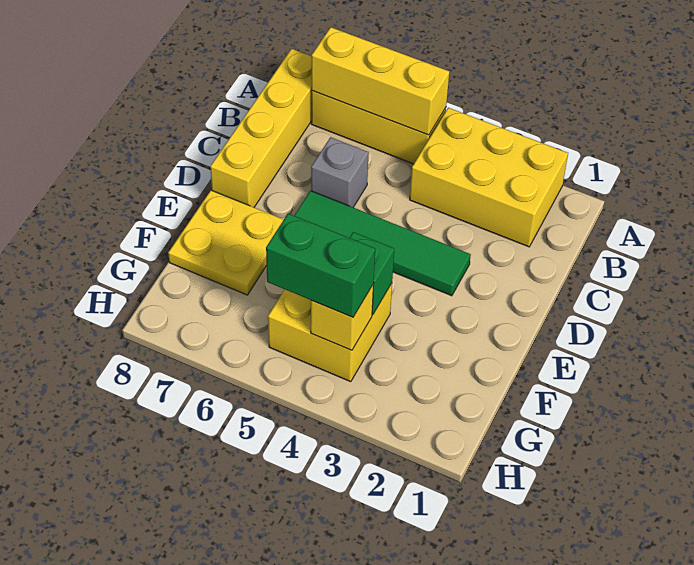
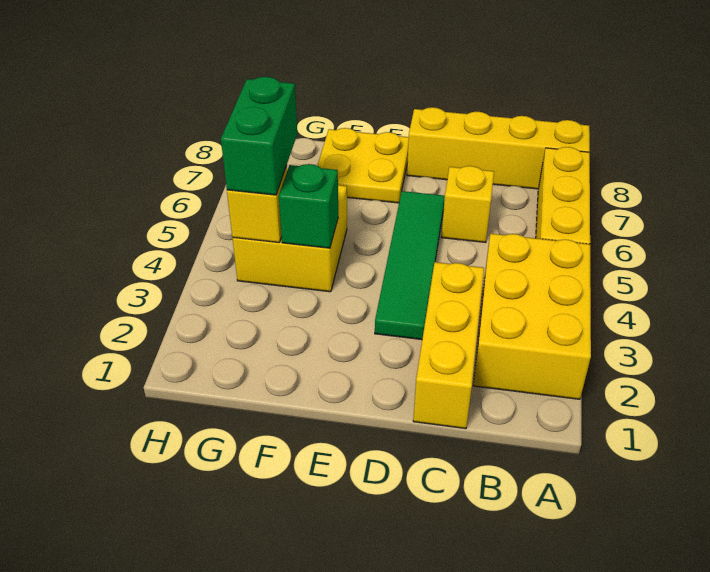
yellow 1x3 brick [312,27,449,135] -> yellow 1x3 brick moved to [413,262,484,429]
grey 1x1 brick [311,137,369,207] -> yellow 1x1 brick [442,166,494,243]

